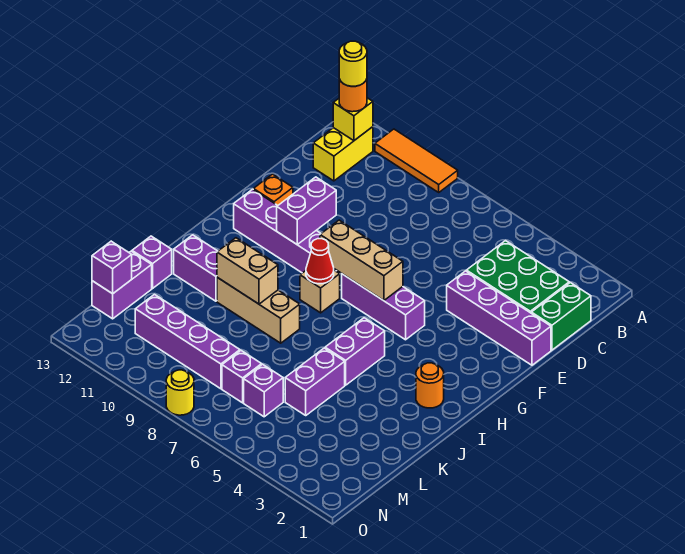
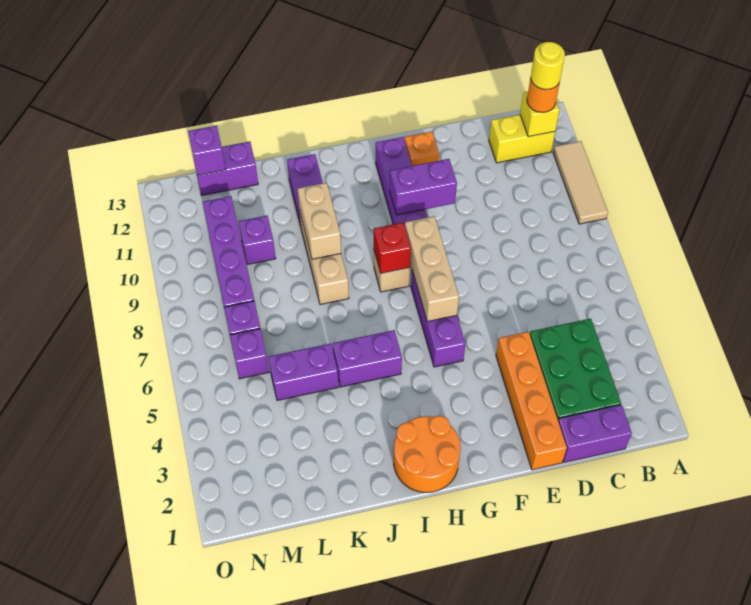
orange 1x3 tile [375,129,458,192] -> tan 1x3 tile [553,141,608,224]
green 1x2 brick [531,283,591,350] -> purple 1x2 brick [558,405,632,463]
purple 1x4 brick [447,271,551,365] -> orange 1x4 brick [496,332,567,470]
red 1x1 cone [306,239,334,284] -> red 1x1 brick [374,223,411,273]
orange 1x1 round brick [416,363,444,408] -> orange 2x2 round brick [394,416,461,492]
purple 1x1 brick [132,236,172,288] -> purple 1x1 brick moved to [239,216,276,265]
yellow 1x1 round brick [166,370,194,415] -> none

